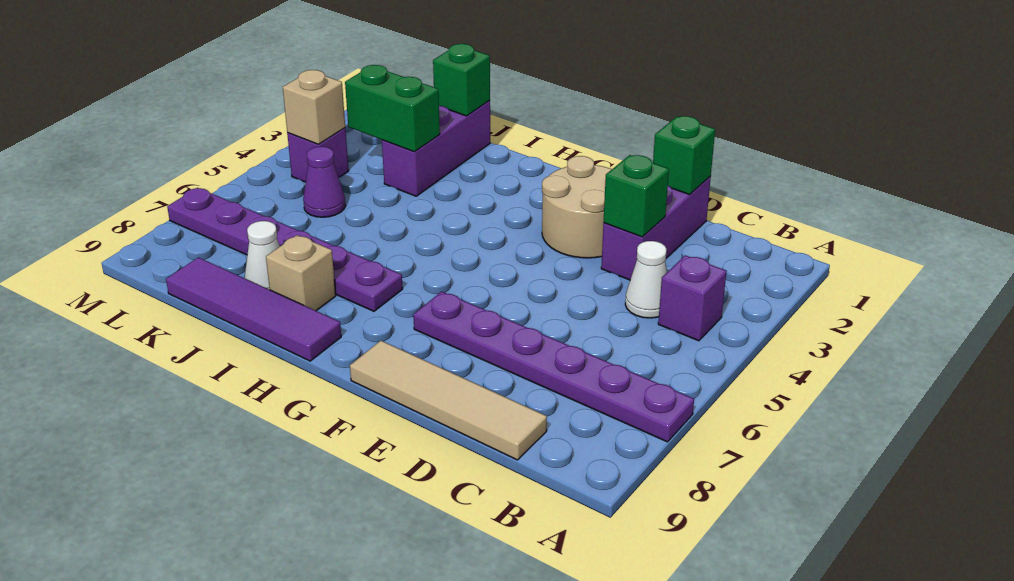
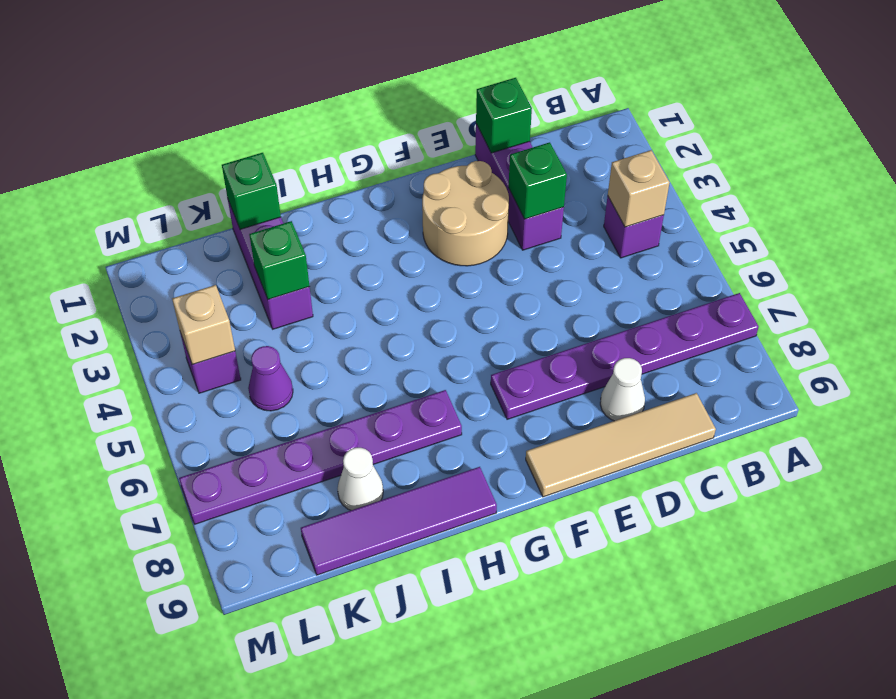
white 1x1 cone [625,241,667,318] -> white 1x1 cone moved to [600,358,645,421]
tan 1x1 brick [266,235,336,311] -> tan 1x1 brick moved to [608,150,670,227]
green 1x2 brick [345,65,440,152] -> green 1x1 brick [249,221,310,299]

